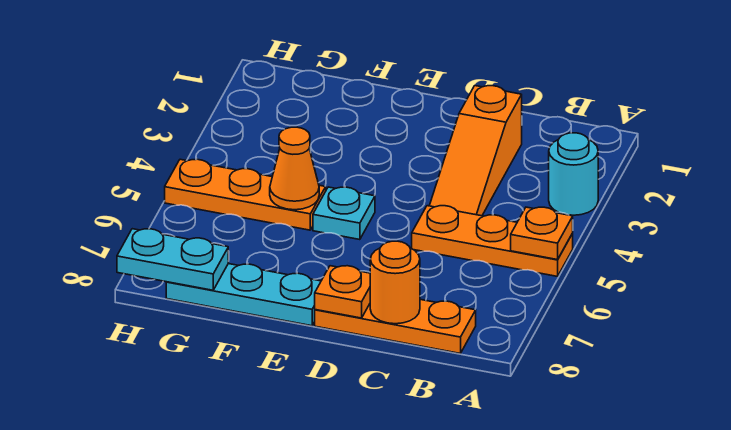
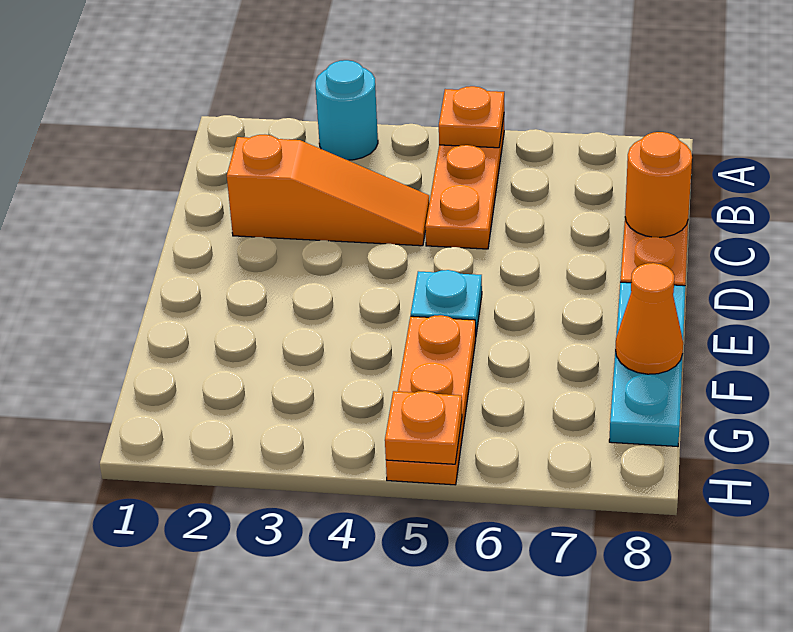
orange 1x1 plate [315,266,370,318] -> orange 1x1 plate moved to [385,391,462,464]
orange 1x1 cone [270,127,319,210] -> orange 1x1 cone moved to [615,263,683,374]
cyan 1x2 plate [117,229,228,290] -> none

